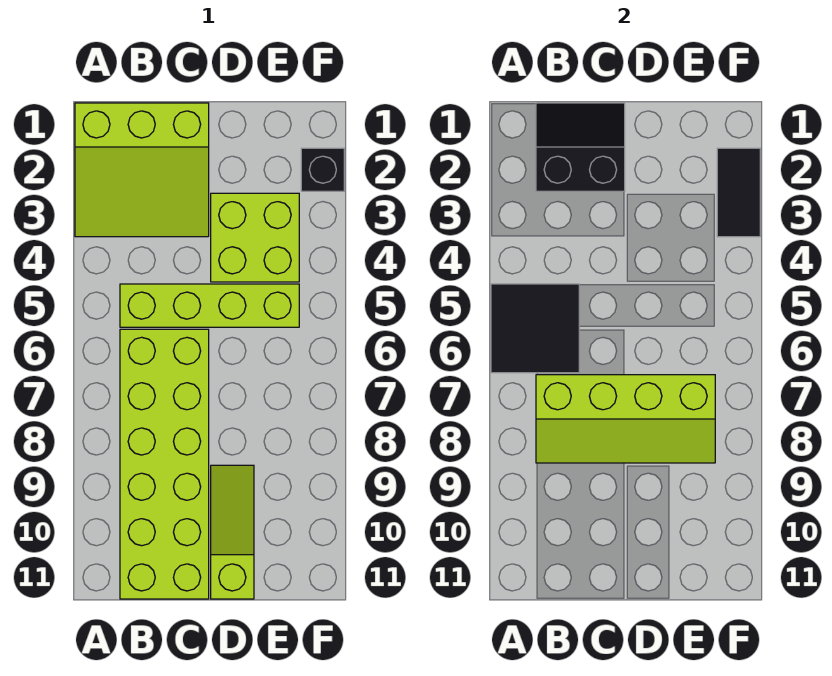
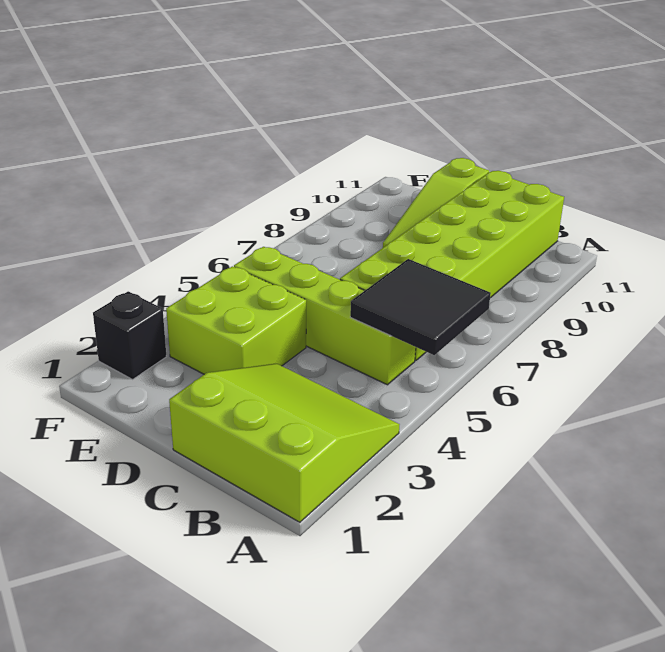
black 2x2 slope [536,103,625,191] -> none
lime 2x4 slope [536,375,715,463] -> none
black 1x2 tile [717,148,760,237] -> none

